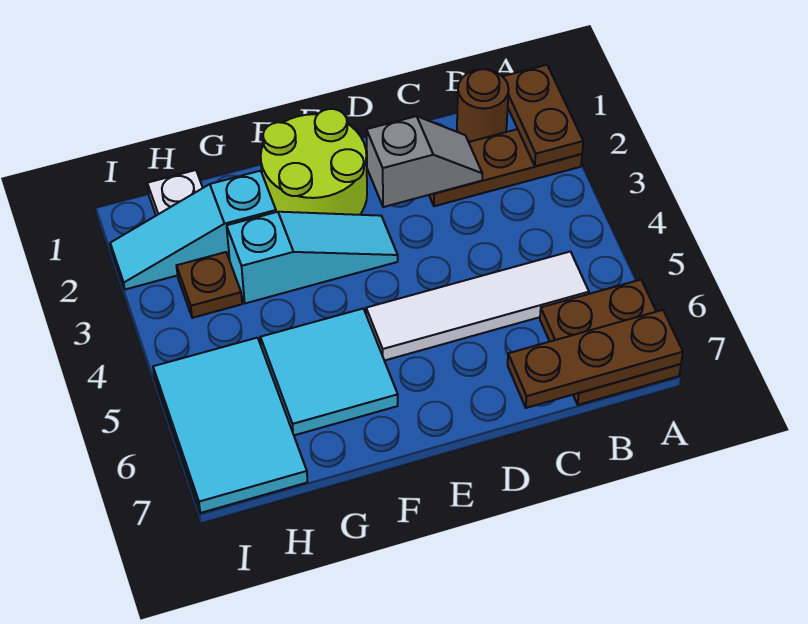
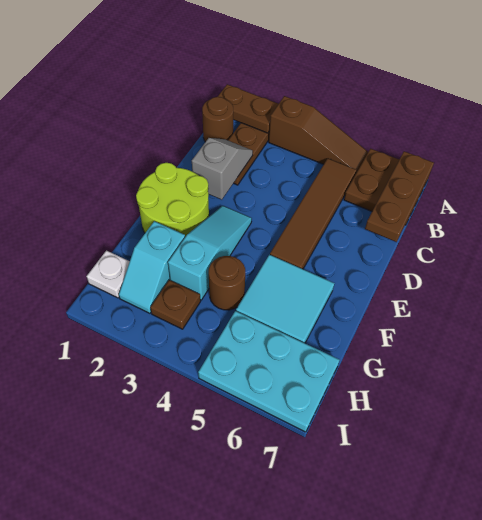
none -> brown 1x3 slope [269,96,368,173]
white 1x4 tile [366,252,589,361] -> brown 1x4 tile [270,158,356,269]
cyan 1x3 slope [110,171,276,289] -> cyan 1x2 slope [119,221,185,313]
none -> brown 1x1 round brick [209,256,245,310]
cyan 2x3 tile [153,338,307,513] -> cyan 2x3 plate [198,311,339,432]

